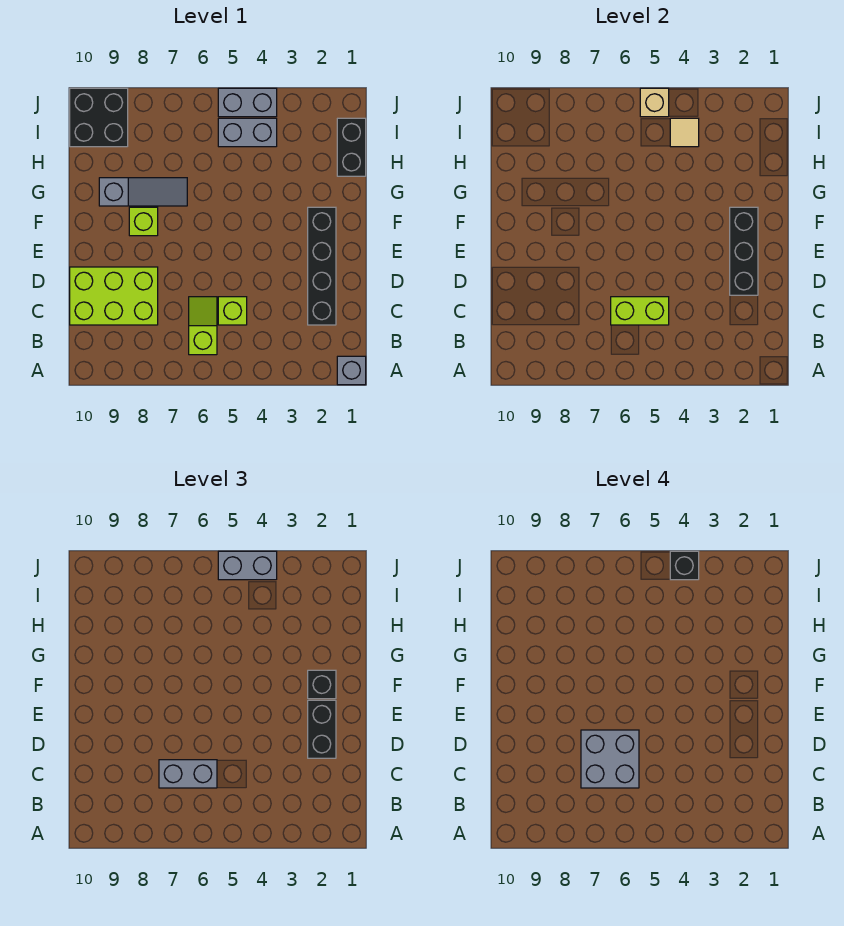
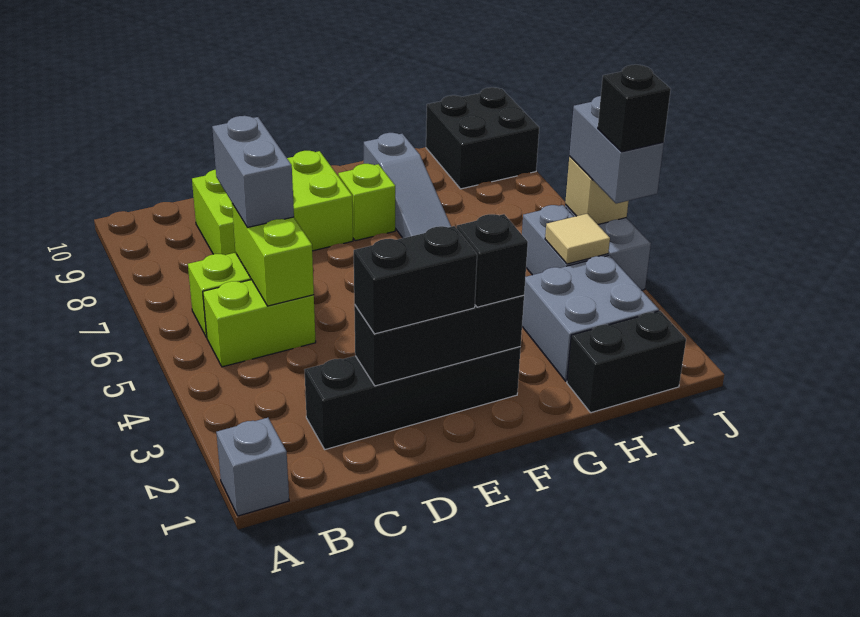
lime 1x1 brick [218,297,247,325] -> lime 1x2 brick [203,280,316,367]
grey 2x2 brick [581,730,639,788] -> grey 2x2 brick moved to [522,255,659,381]
lime 2x3 brick [70,267,158,325] -> lime 2x3 brick turned to [192,151,353,255]

